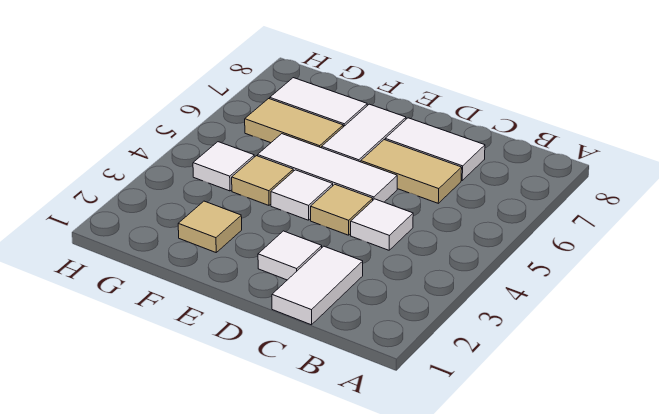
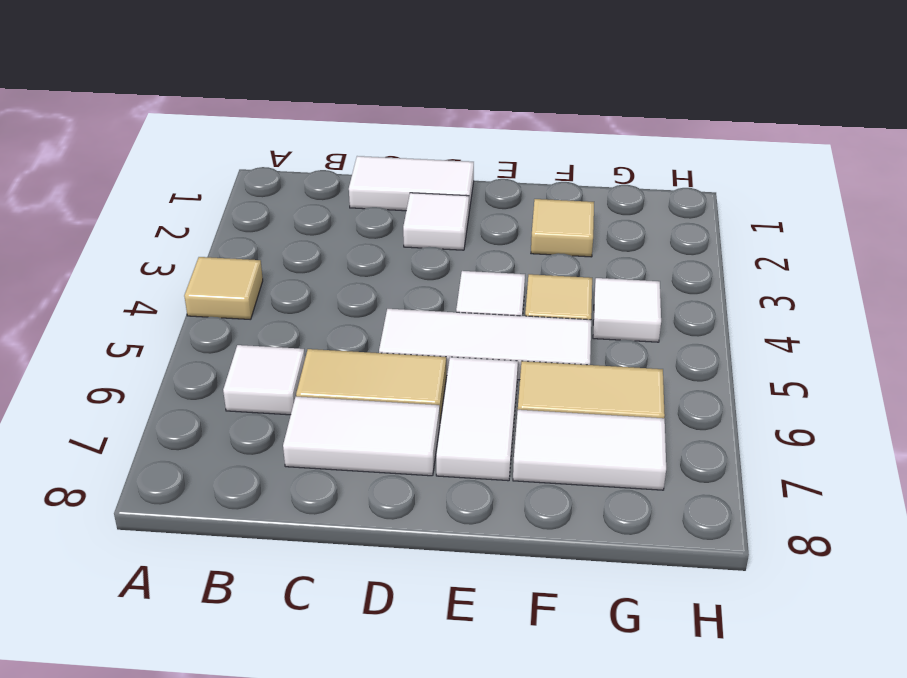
white 1x2 tile [272,246,363,325] -> white 1x2 tile turned to [349,156,474,211]
white 1x1 tile [351,199,413,250] -> white 1x1 tile moved to [223,345,305,415]
tan 1x1 tile [311,184,373,235] -> tan 1x1 tile moved to [184,257,263,320]

